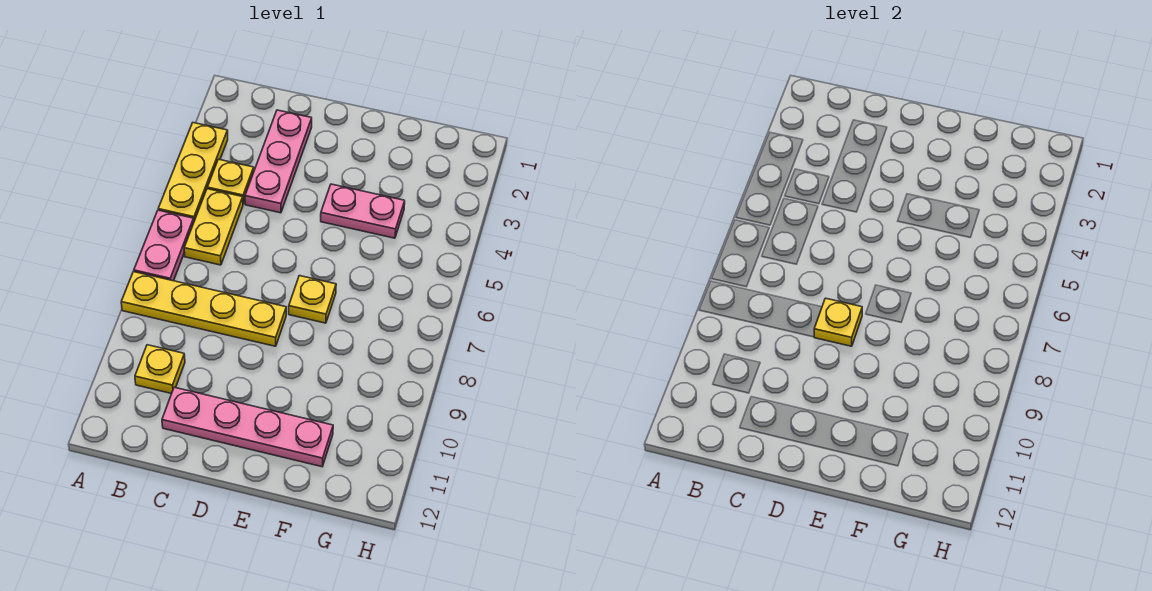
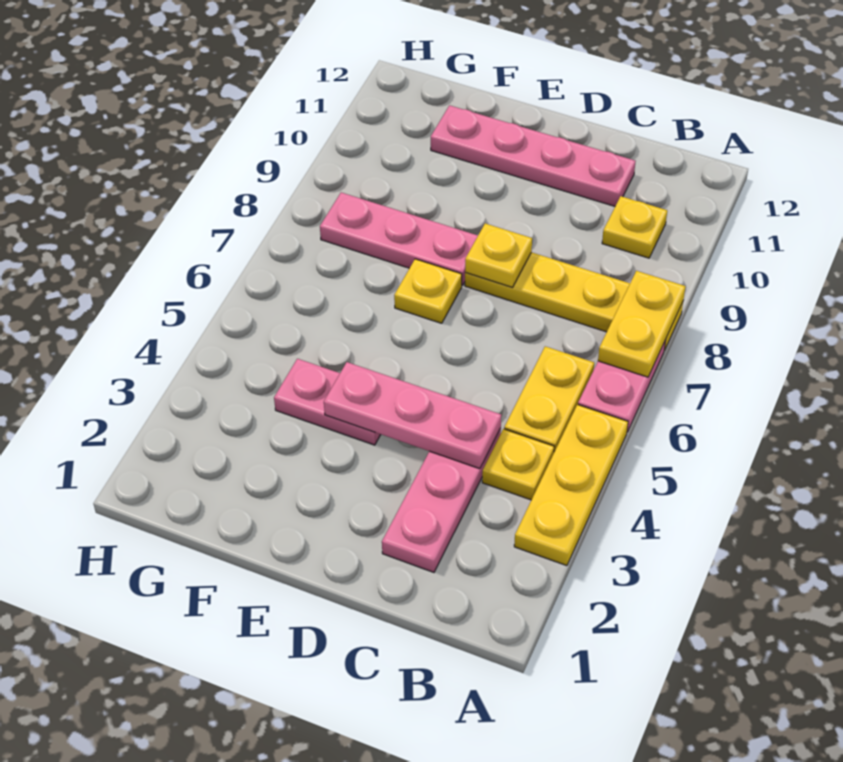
none -> yellow 1x2 plate [598,271,686,377]
none -> pink 1x3 plate [324,362,501,469]
none -> pink 1x3 plate [320,193,478,285]

